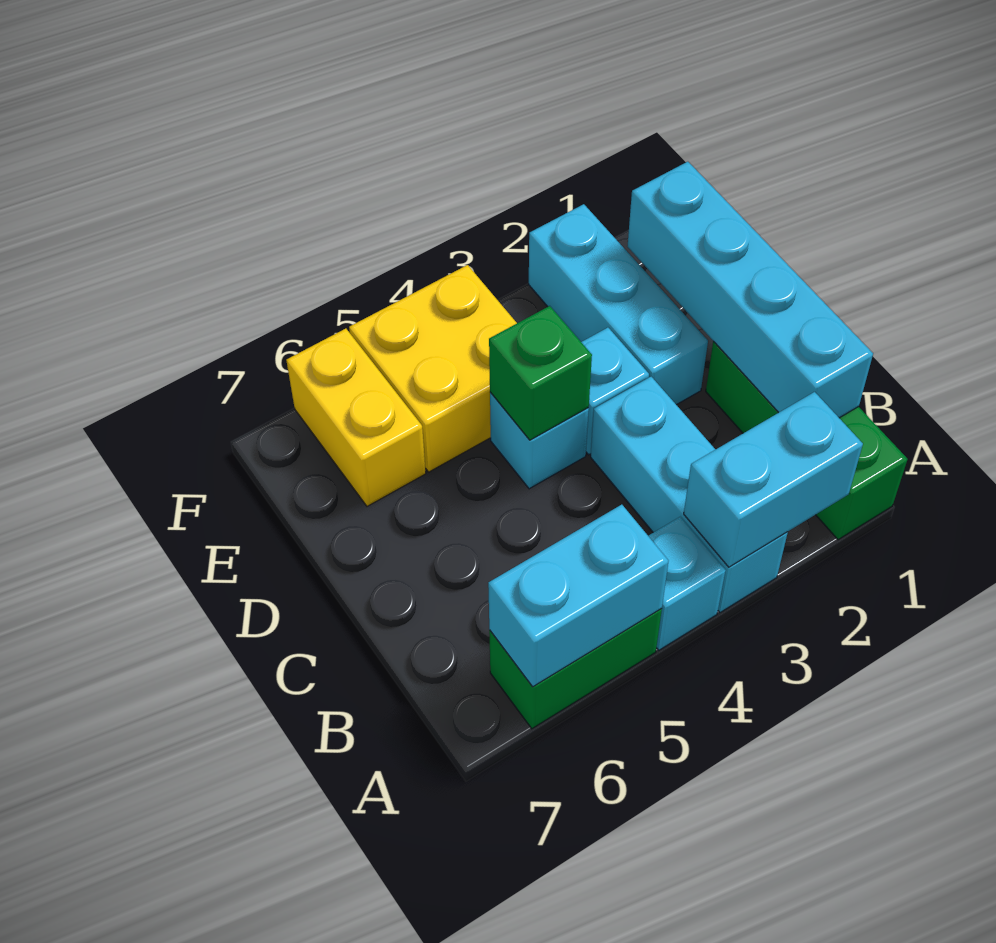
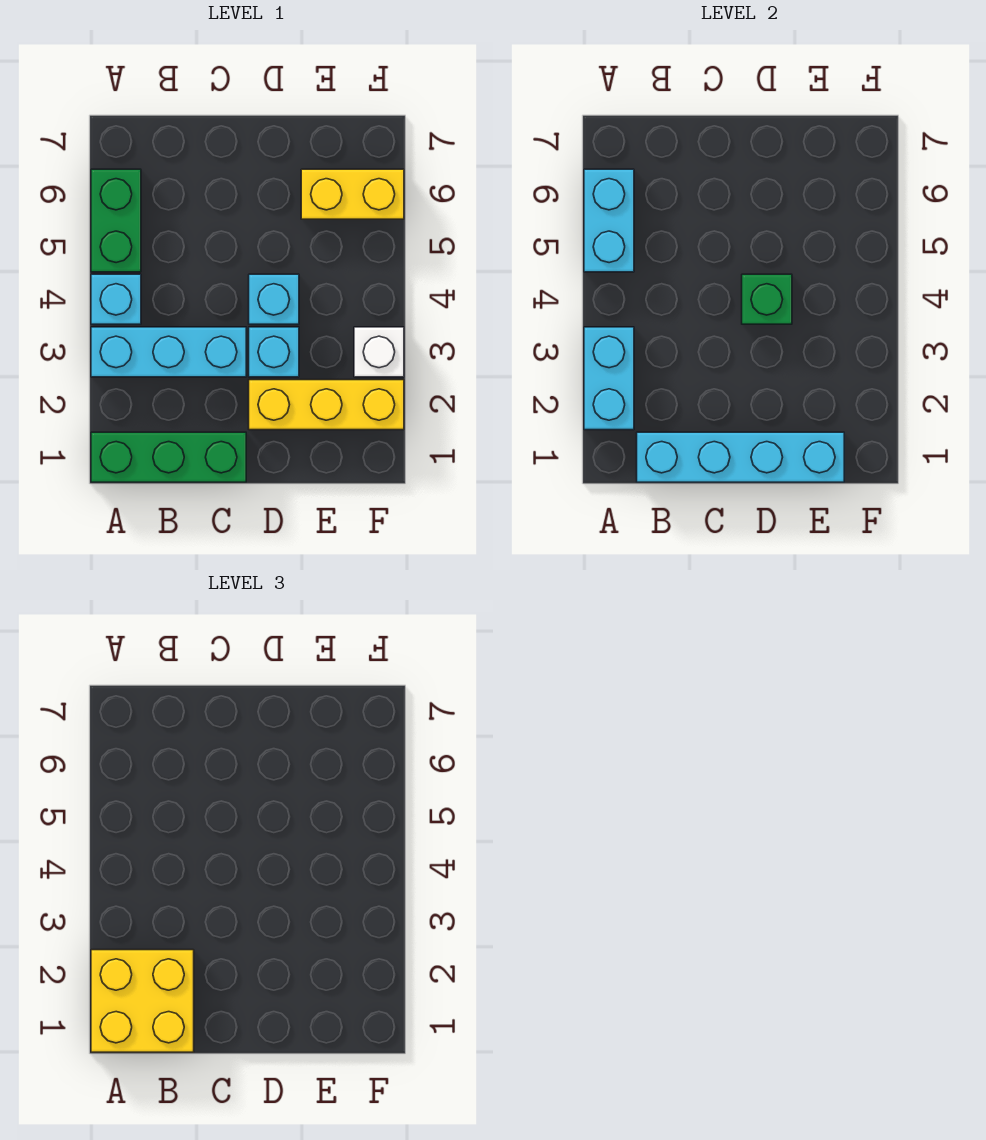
cyan 1x3 brick [529,204,708,405] -> yellow 1x3 brick [249,380,404,430]
yellow 2x2 brick [349,265,517,472] -> yellow 2x2 brick moved to [91,950,194,1052]
none -> white 1x1 brick [354,327,404,377]

